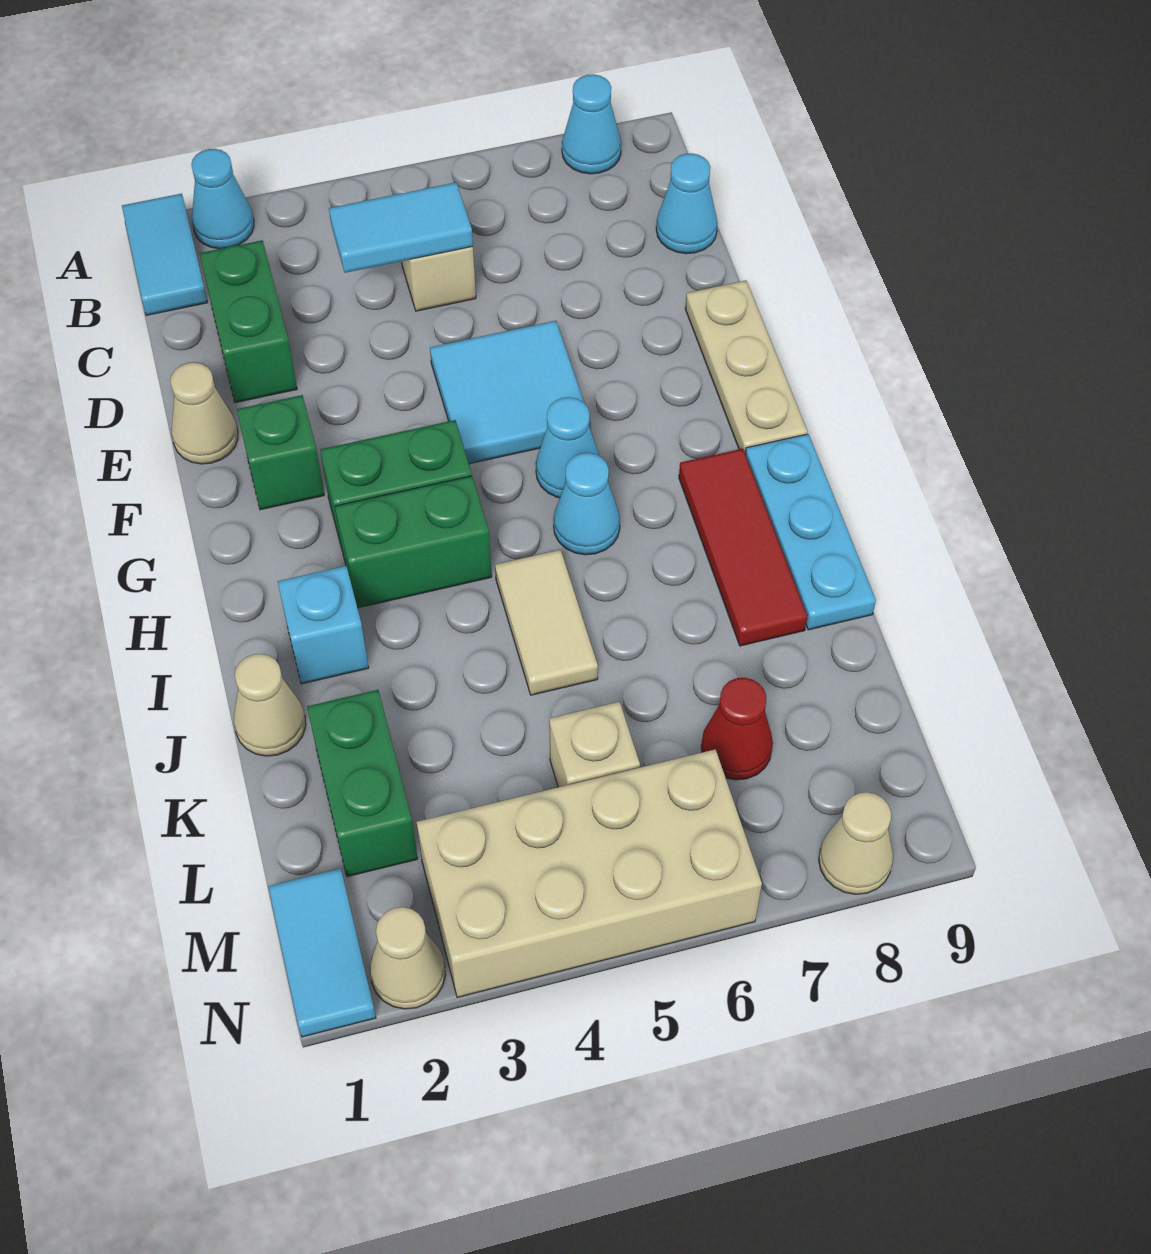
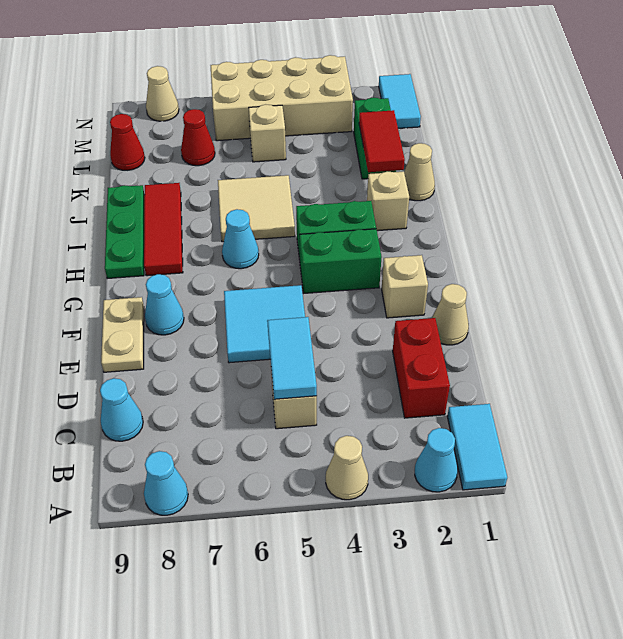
green 1x2 brick [200,240,297,403] -> red 1x2 brick [393,318,450,418]
cyan 1x2 tile [329,182,473,273] -> cyan 1x2 tile turned to [267,317,317,399]
tan 1x3 plate [685,281,808,454] -> tan 1x2 plate [101,297,144,372]
green 1x1 brick [237,395,324,510] -> tan 1x1 brick [382,255,428,318]
cyan 1x1 cone [536,397,600,498] -> cyan 1x1 cone moved to [145,274,184,335]
cyan 1x3 plate [745,434,876,630] -> green 1x3 plate [105,185,145,279]
cyan 1x1 brick [278,566,369,684] -> tan 1x1 brick [367,171,409,231]
tan 1x2 tile [495,550,598,695] -> tan 2x2 tile [218,175,295,242]
none -> red 1x2 tile [359,110,405,172]
none -> red 1x1 cone [110,114,145,170]
tan 1x1 cone [370,907,446,1009] -> tan 1x1 cone moved to [326,436,368,500]

